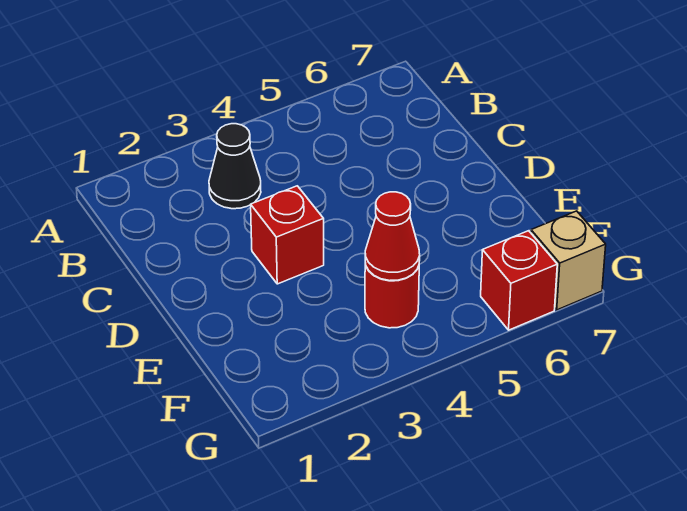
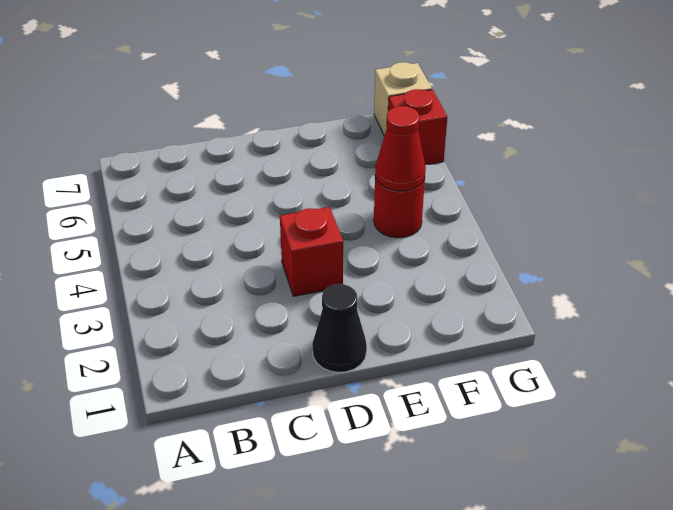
black 1x1 cone [209,124,261,209] -> black 1x1 cone moved to [312,284,367,372]

